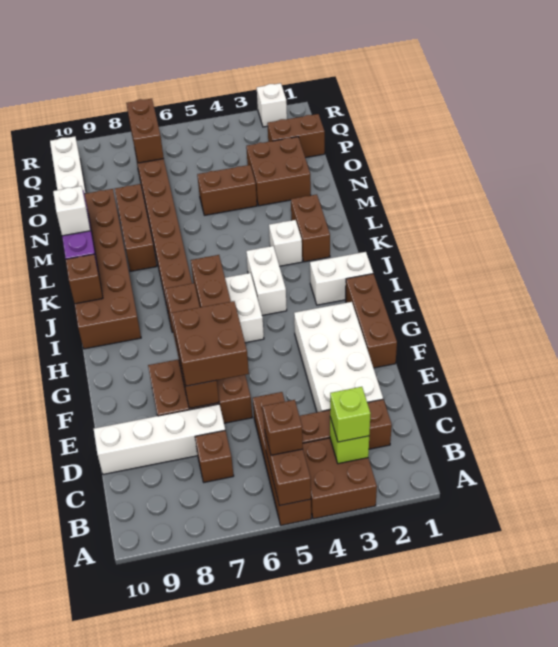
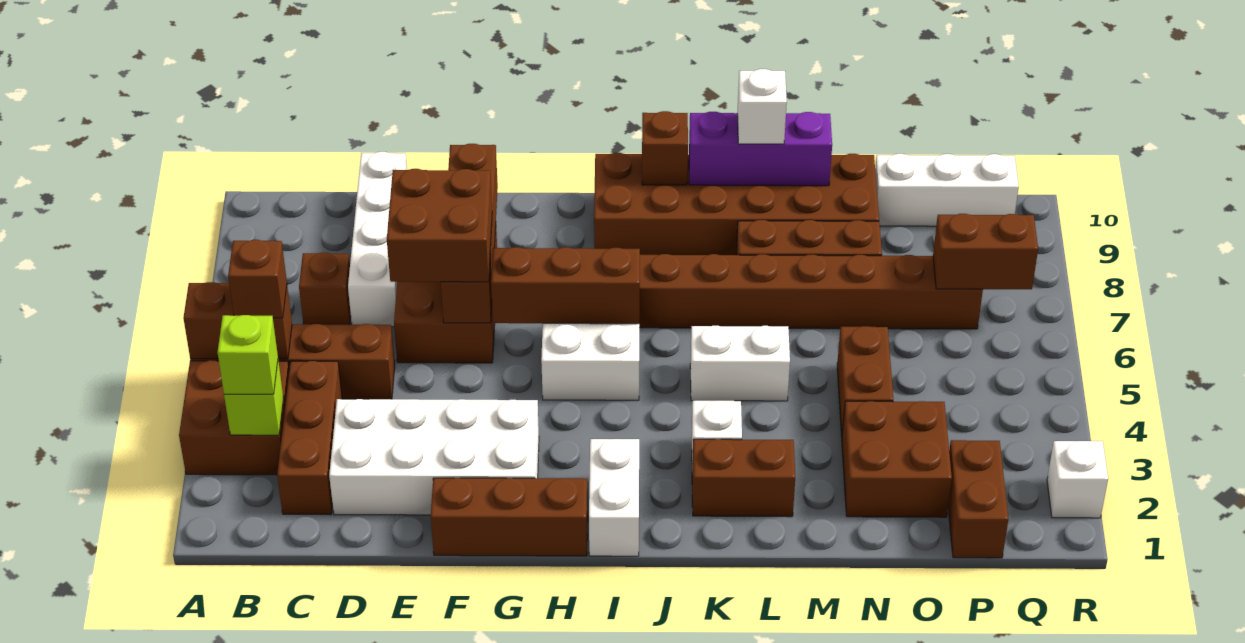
brown 1x4 brick [165,283,219,408] -> brown 1x4 brick turned to [441,144,498,323]
white 1x2 brick [246,246,287,315] -> white 1x2 brick moved to [690,326,790,401]

